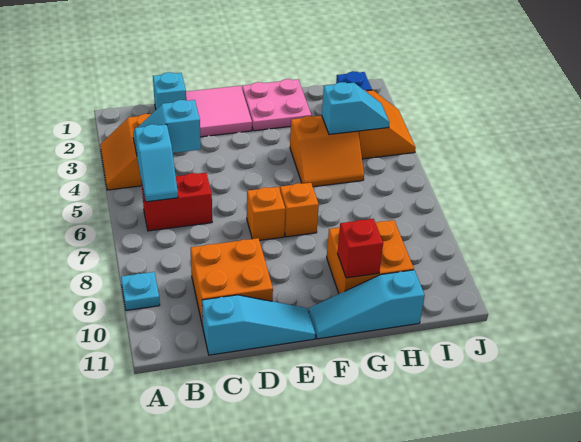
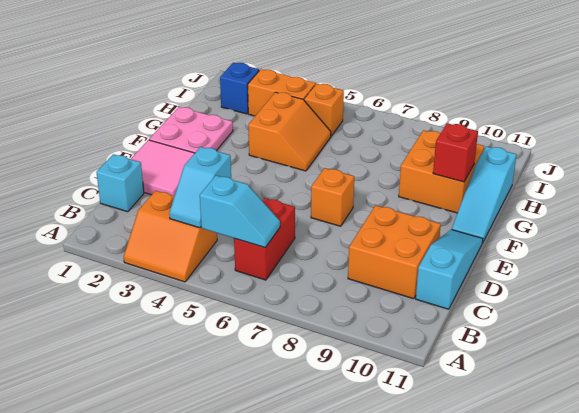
cyan 1x1 plate [121,272,160,310] -> none
orange 1x1 brick [280,183,319,237] -> orange 1x1 brick moved to [304,84,344,136]
cyan 1x2 slope [322,82,389,134] -> none

